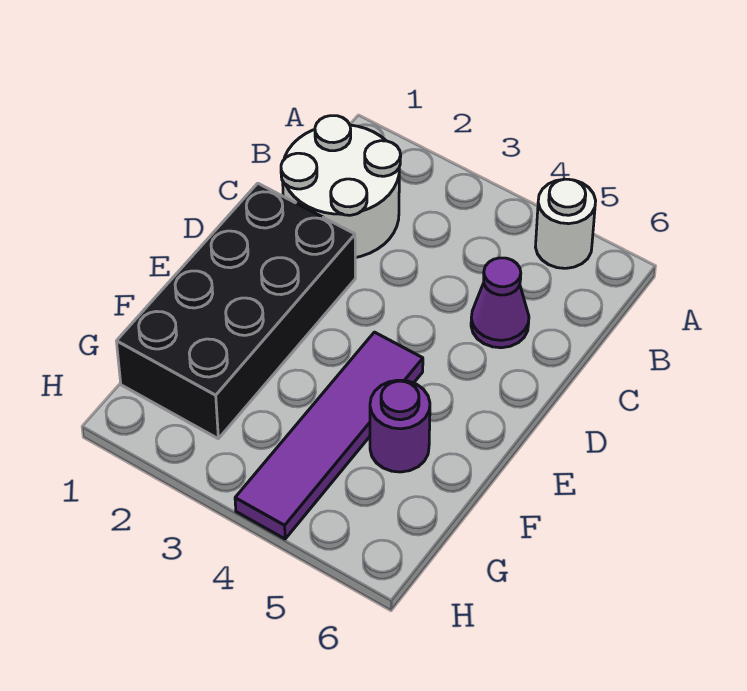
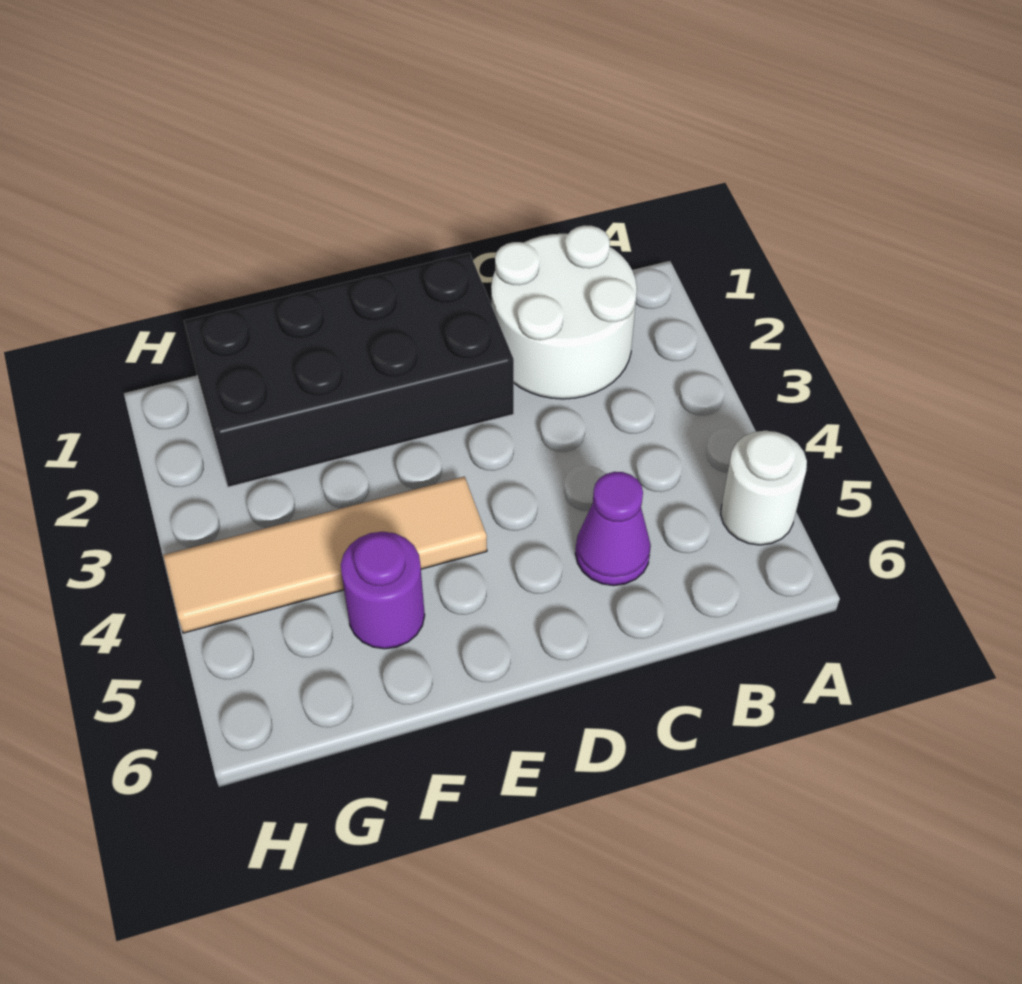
purple 1x4 tile [235,332,423,539] -> tan 1x4 tile [163,477,487,633]

